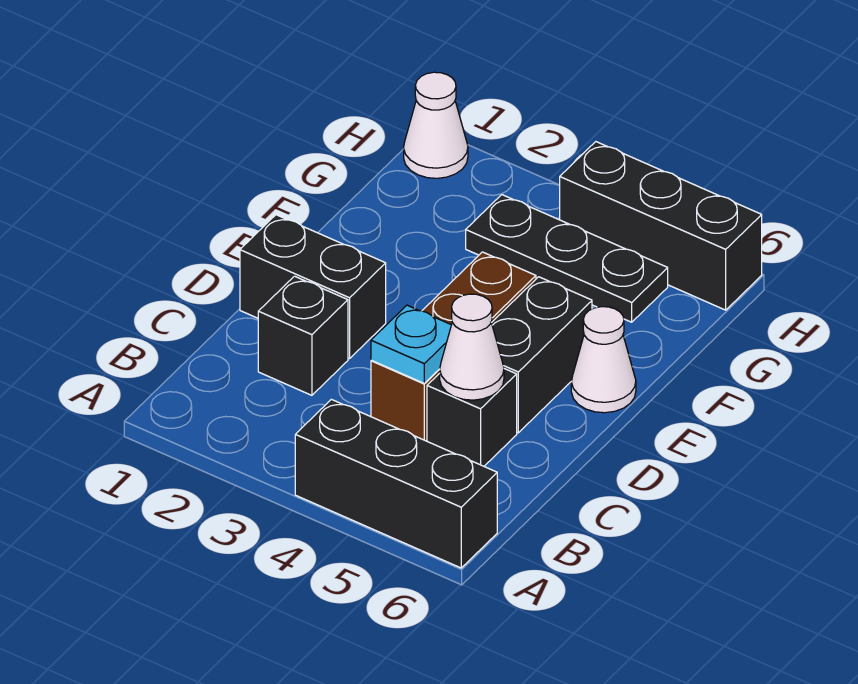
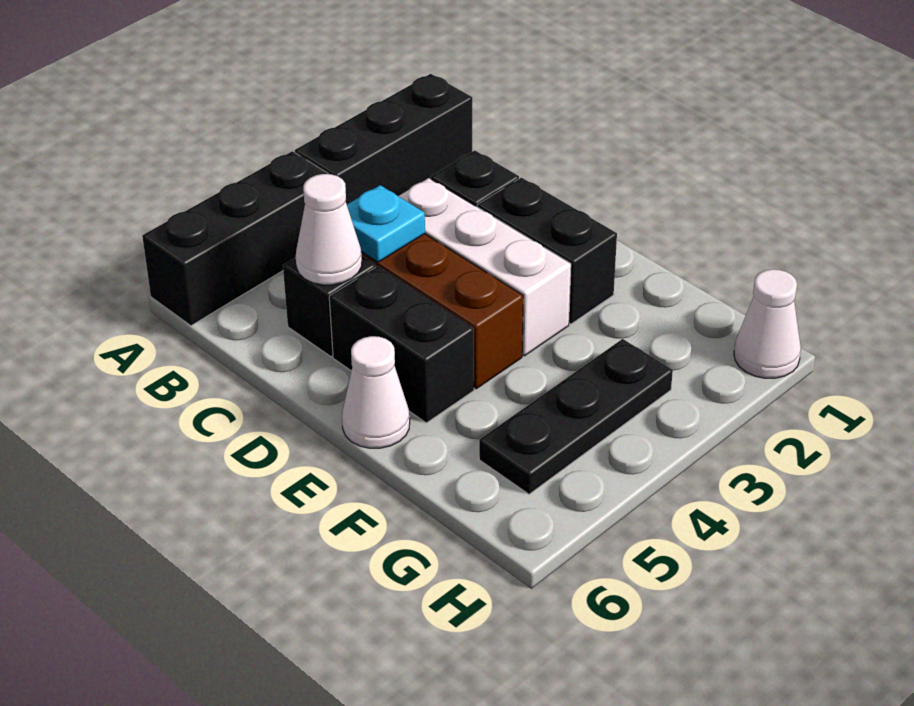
none -> white 1x3 brick [399,178,571,356]
black 1x2 brick [240,215,386,359] -> black 1x2 brick turned to [477,178,617,324]
black 1x3 brick [560,142,762,310] -> black 1x3 brick moved to [295,74,472,204]

